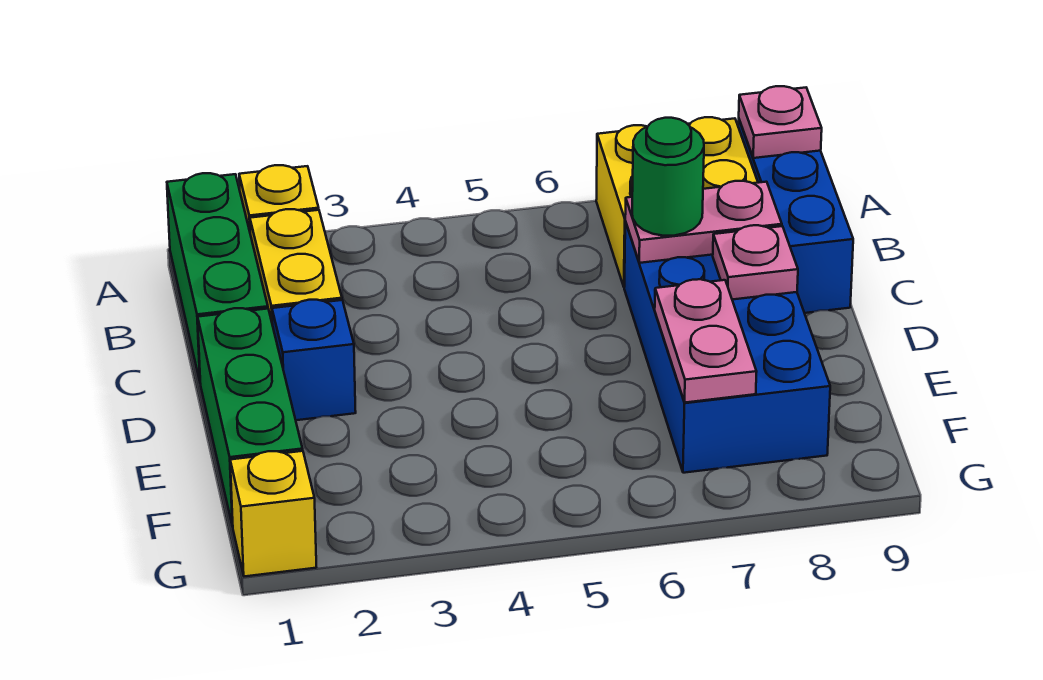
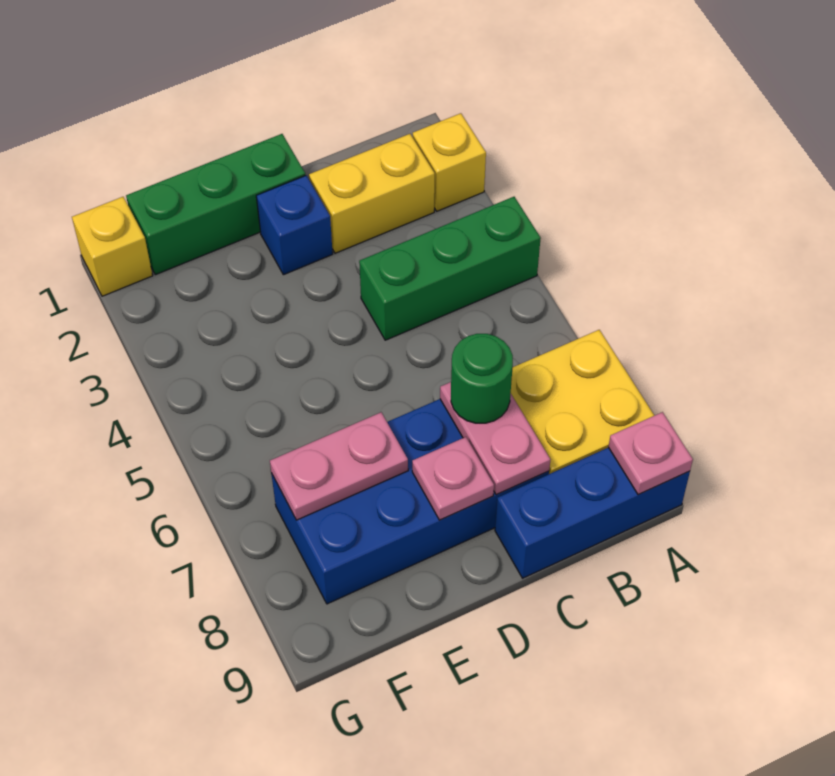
green 1x3 brick [167,173,268,381] -> green 1x3 brick moved to [359,197,541,340]

